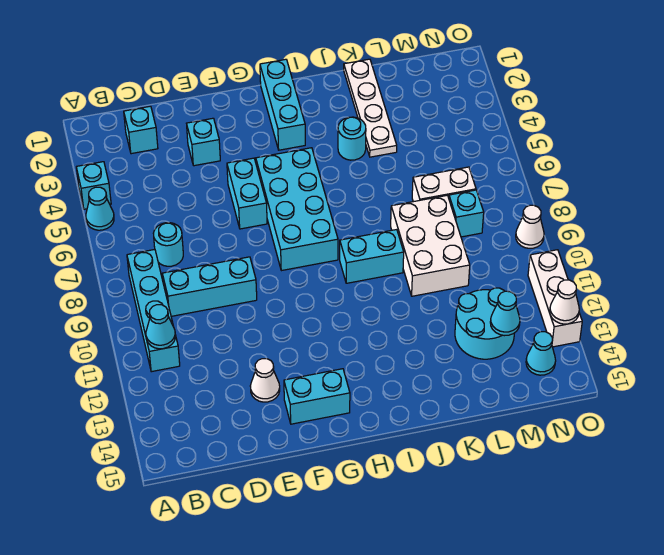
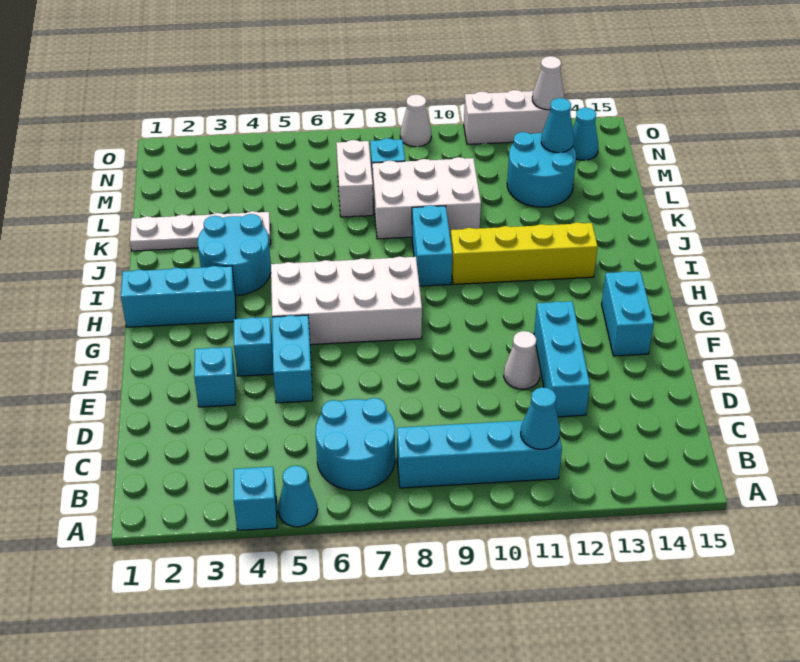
cyan 1x1 brick [124,106,158,154] -> cyan 1x1 brick moved to [234,317,273,376]
cyan 1x1 round brick [153,223,183,266] -> cyan 2x2 round brick [315,398,395,490]
cyan 1x3 brick [162,257,257,316] -> cyan 1x3 brick moved to [534,301,590,417]
white 1x1 cone [250,359,280,402] -> white 1x1 cone moved to [504,331,540,389]
cyan 1x2 brick [227,158,267,229] -> cyan 1x2 brick turned to [272,315,313,403]
cyan 2x4 brick [256,148,338,271] -> white 2x4 brick [271,257,422,345]
none -> yellow 1x4 brick [451,222,598,284]
cyan 1x1 round brick [338,117,366,160] -> cyan 2x2 round brick [198,214,271,296]

